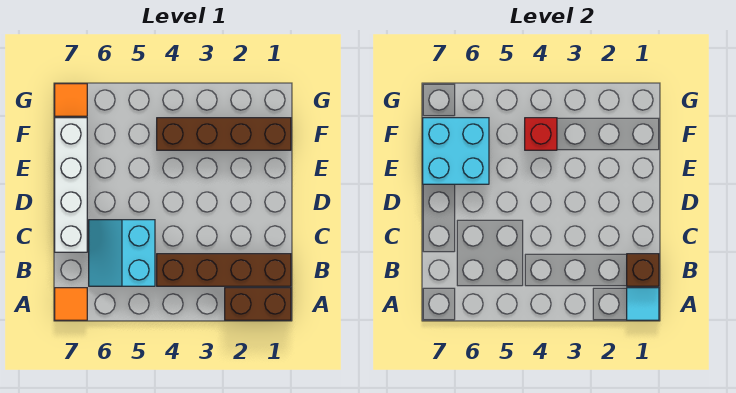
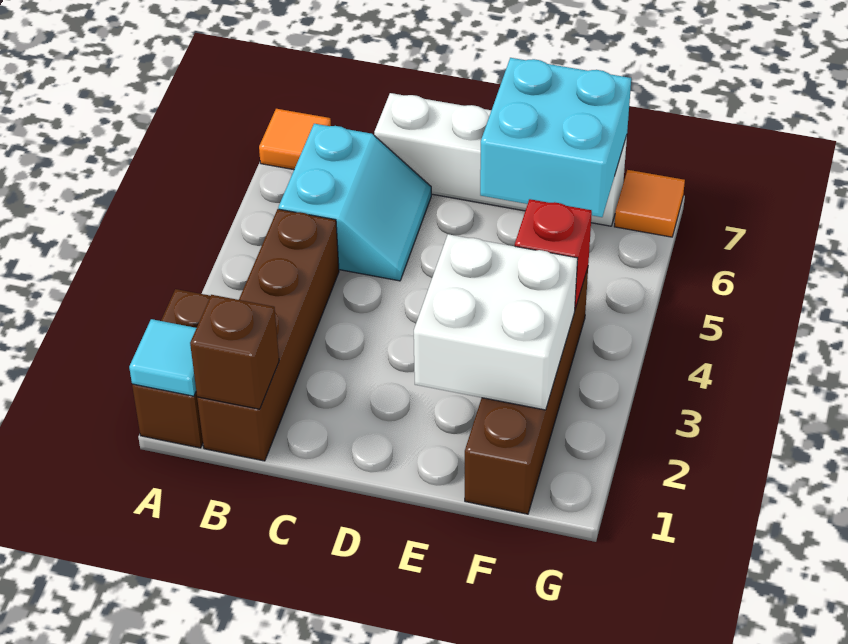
cyan 2x2 slope [89,220,155,286] -> cyan 2x2 slope turned to [278,124,431,281]
none -> white 2x2 brick [414,234,578,410]

